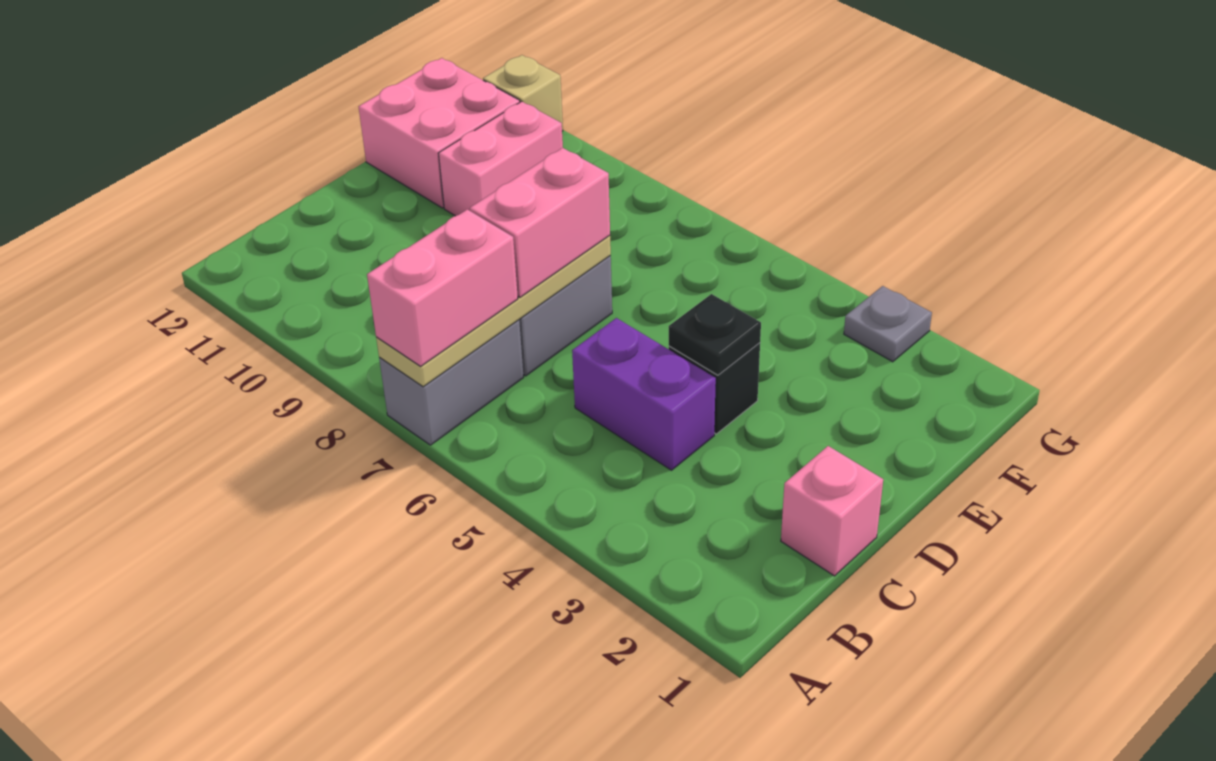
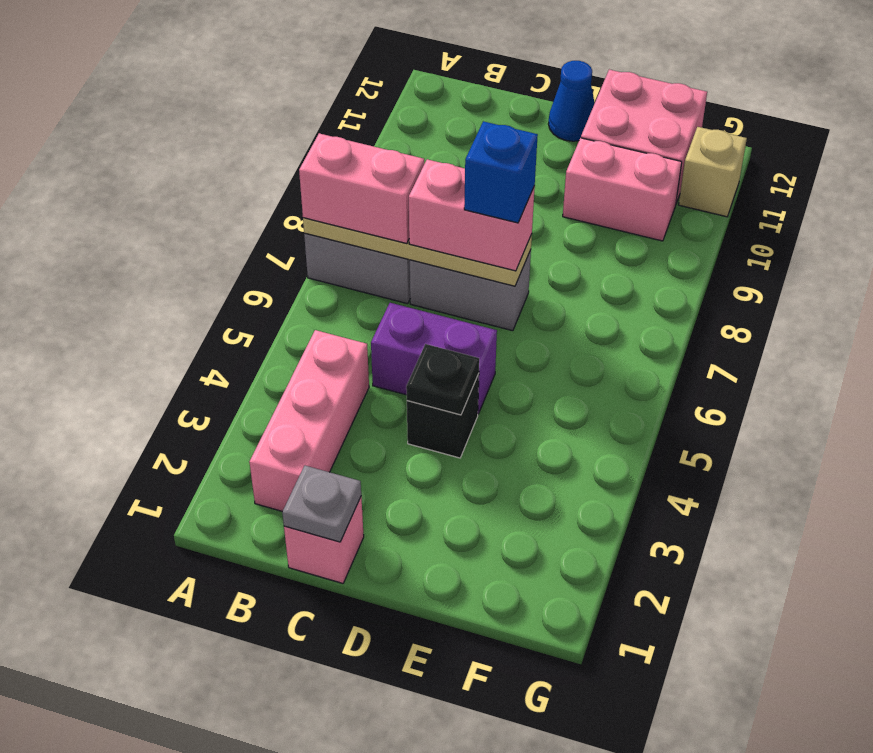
none -> pink 1x3 brick [249,330,369,511]
purple 1x2 brick [572,318,716,470] -> purple 1x2 brick turned to [371,303,497,414]
none -> blue 1x1 brick [464,121,538,223]
none -> blue 1x1 cone [549,61,595,141]
grey 1x1 plate [844,286,932,362] -> grey 1x1 plate moved to [282,466,361,542]

